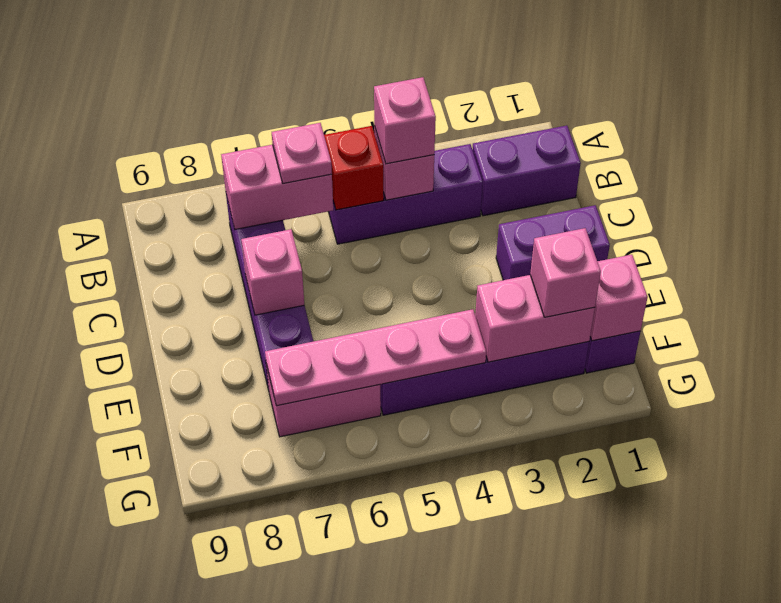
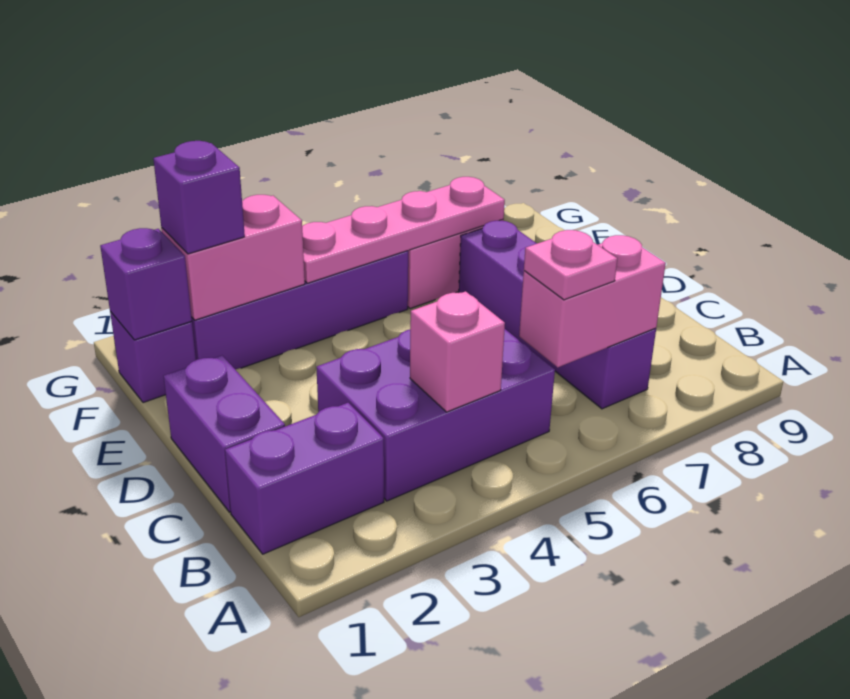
purple 1x3 brick [328,144,483,244] -> purple 2x3 brick [317,329,555,501]
pink 1x1 brick [374,77,436,164] -> none
red 1x1 brick [324,126,384,210] -> none
purple 1x2 brick [496,205,610,280] -> purple 1x2 brick turned to [164,356,285,512]
pink 1x1 brick [241,229,304,315] -> none
pink 1x1 brick [590,255,648,341] -> purple 1x1 brick [100,228,192,340]
pink 1x1 brick [530,228,601,317] -> purple 1x1 brick [153,141,245,254]

